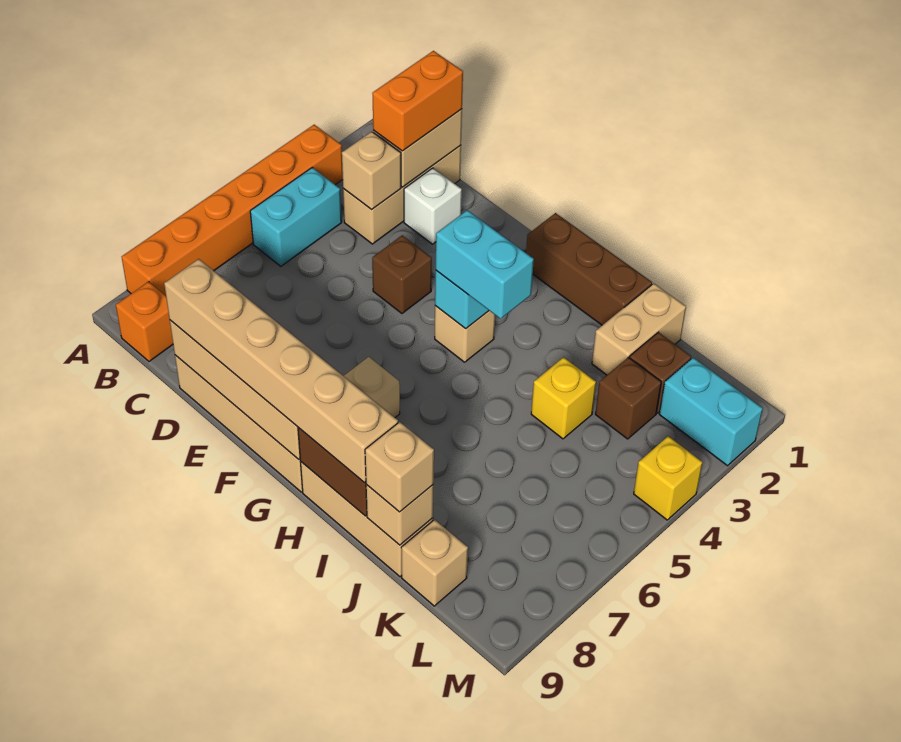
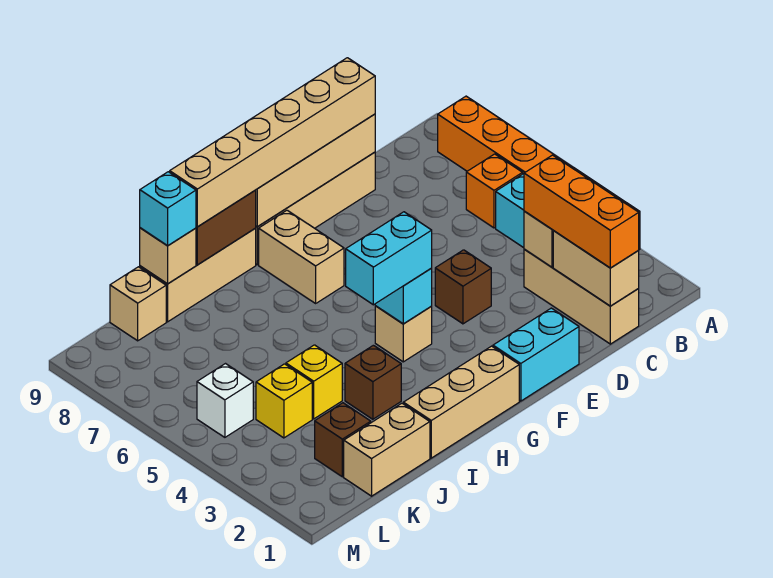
orange 1x1 brick [116,282,173,361] -> orange 1x1 brick moved to [466,154,523,228]
orange 1x2 brick [372,51,463,151] -> orange 1x3 brick [524,155,639,268]
white 1x1 brick [404,168,462,244] -> white 1x1 brick moved to [197,364,253,437]
brown 1x3 brick [526,213,652,325] -> tan 1x3 brick [403,346,519,458]
tan 1x2 brick [592,283,686,375] -> tan 1x2 brick turned to [344,403,430,496]
tan 1x1 brick [365,422,434,512] -> cyan 1x1 brick [140,172,196,246]
brown 1x1 brick [595,357,661,439] -> brown 1x1 brick moved to [345,345,401,419]
cyan 1x2 brick [659,358,763,466] -> cyan 1x2 brick moved to [493,308,579,401]
yellow 1x1 brick [634,436,703,520] -> yellow 1x1 brick moved to [256,364,312,438]

